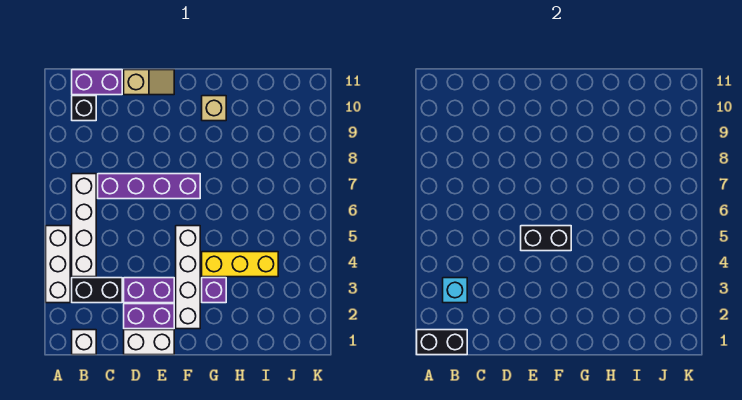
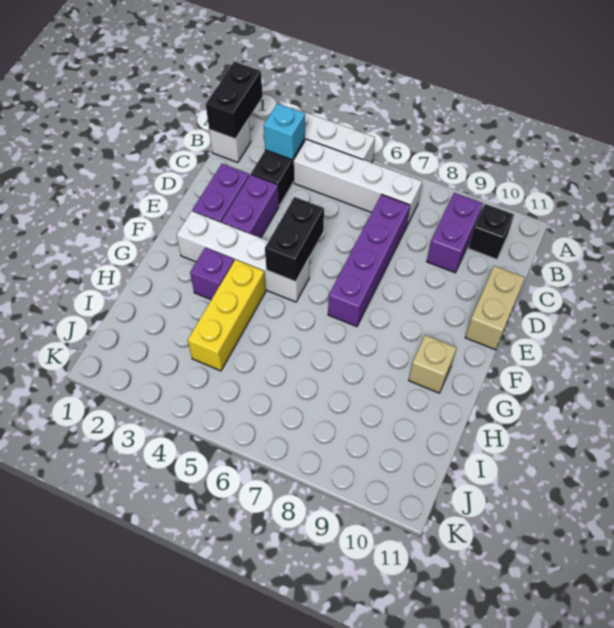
purple 1x2 brick [72,70,122,95] -> purple 1x2 brick moved to [427,193,483,273]
white 1x2 brick [124,330,174,355] -> none
tan 1x2 slope [124,70,174,95] -> tan 1x2 brick [465,266,525,350]

